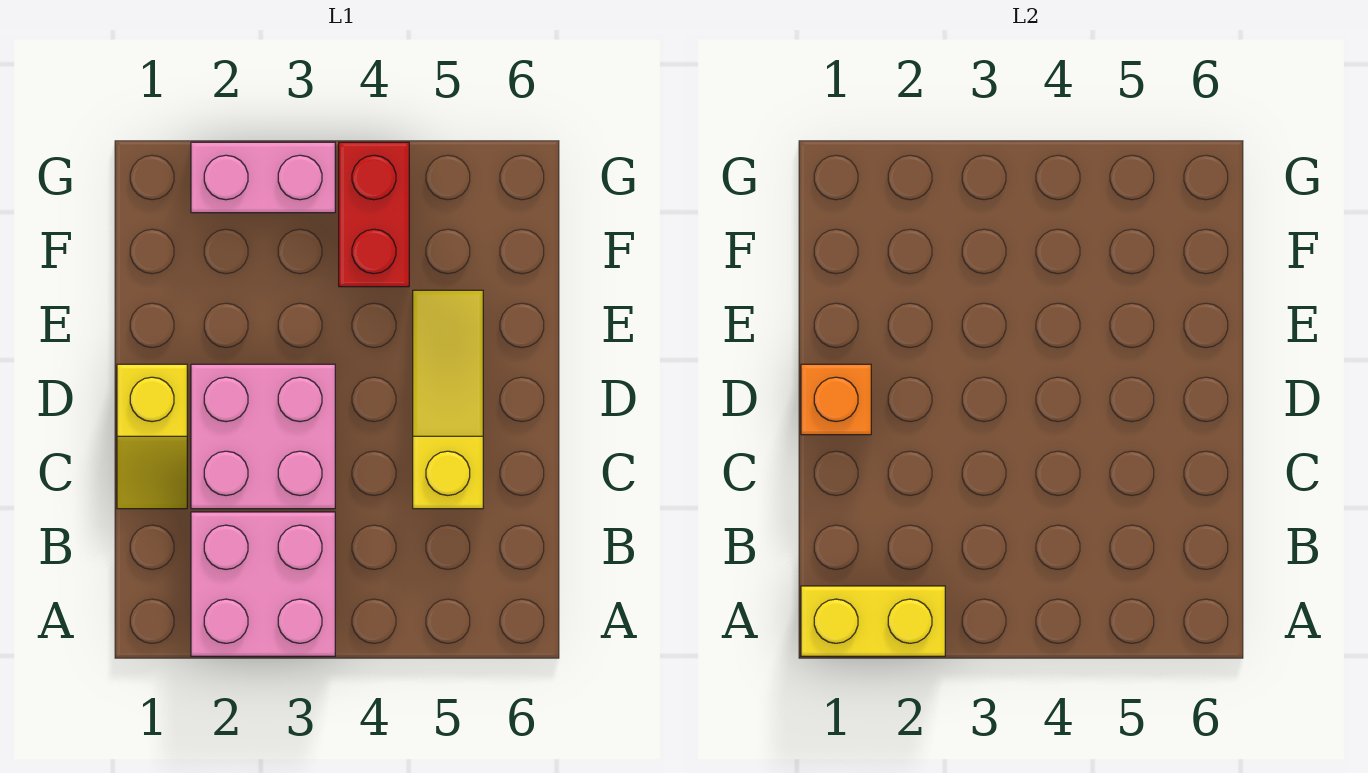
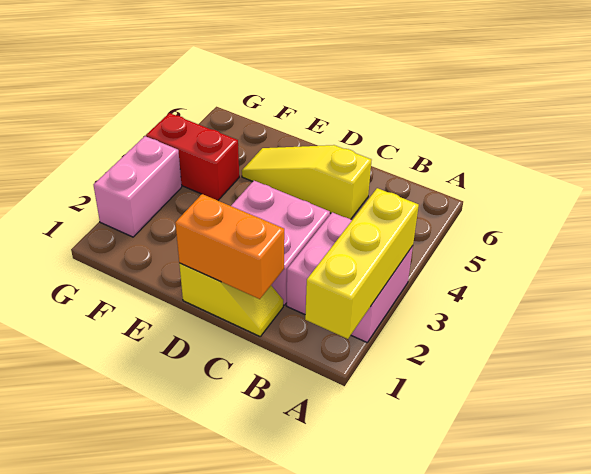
yellow 1x2 brick [801,586,945,656] -> yellow 1x3 brick [305,188,419,339]
orange 1x1 brick [801,364,871,435] -> orange 1x2 brick [175,194,284,299]

